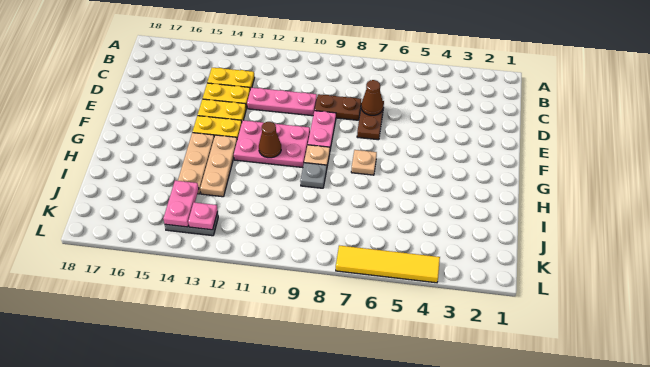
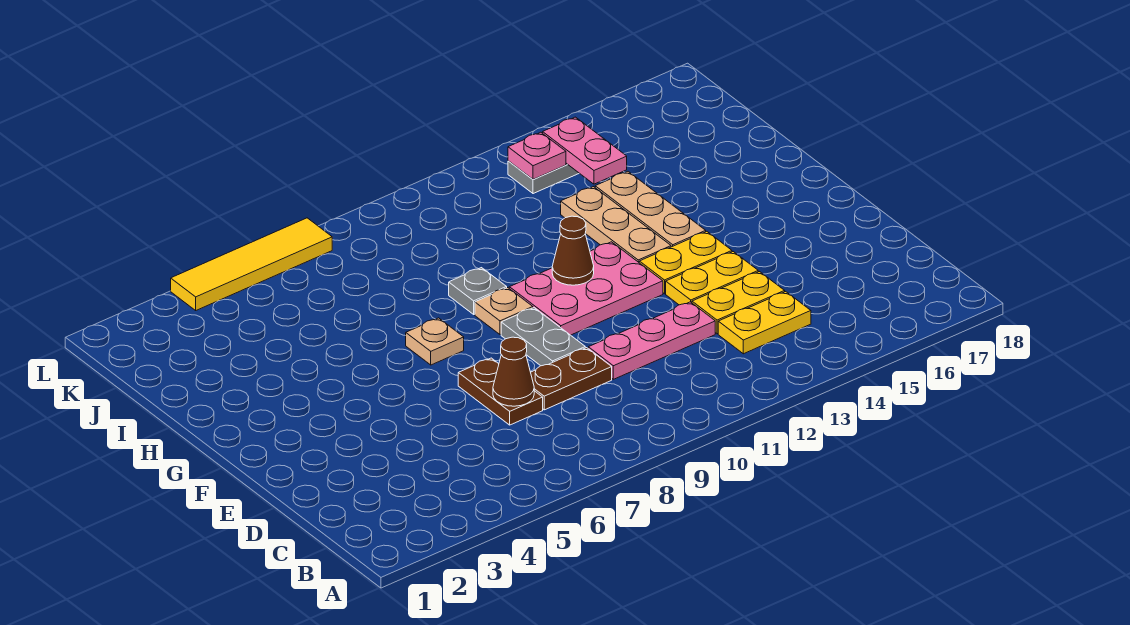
pink 1x2 plate [308,111,336,149] -> grey 1x2 plate [501,308,585,366]

